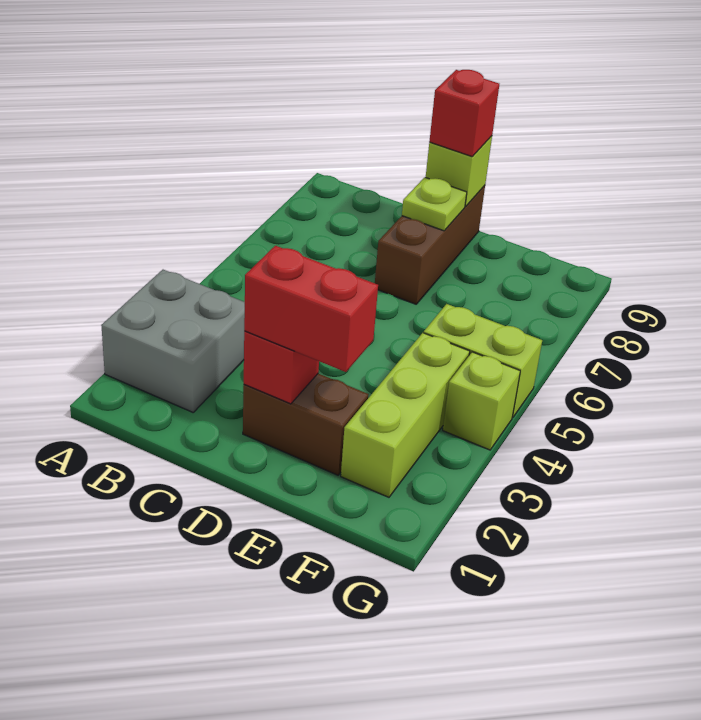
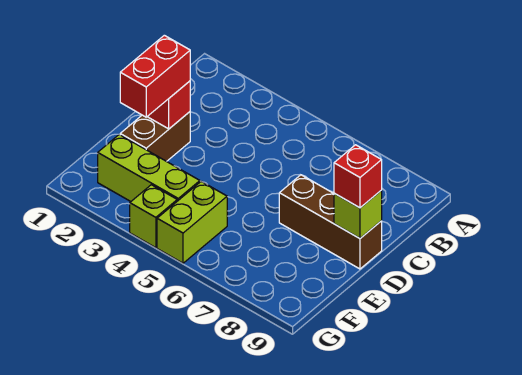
grey 2x2 brick [101,270,245,412] -> none
lime 1x1 plate [402,177,467,231] -> none

